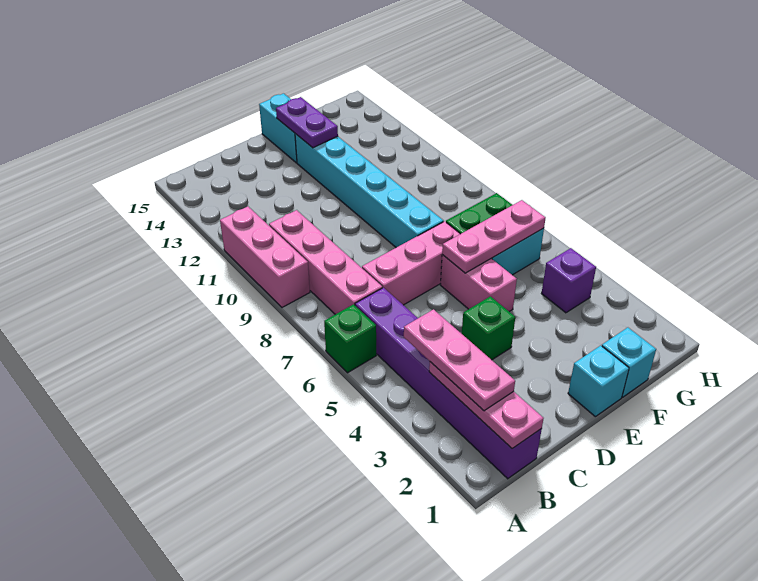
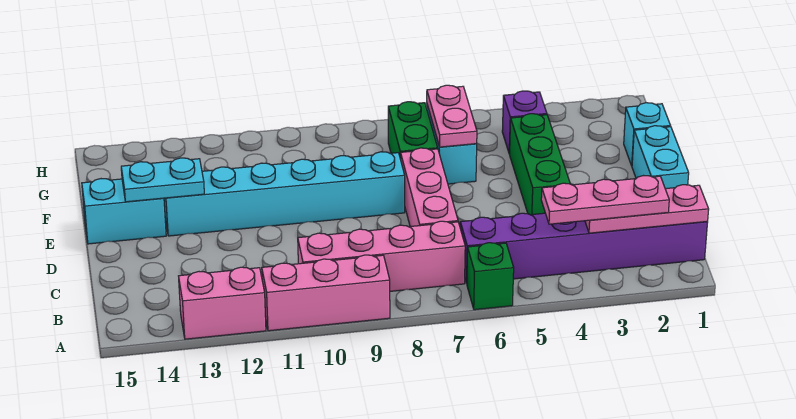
green 1x1 brick [462,296,515,360] -> green 1x3 brick [510,114,570,215]
cyan 1x1 brick [568,346,629,417] -> cyan 1x2 brick [632,126,689,189]
pink 1x2 brick [441,255,517,312] -> pink 1x2 brick moved to [179,267,266,339]
pink 1x3 plate [442,200,545,273] -> pink 1x2 plate [427,85,477,147]
purple 1x2 plate [276,97,338,148] -> cyan 1x2 plate [121,158,204,202]

